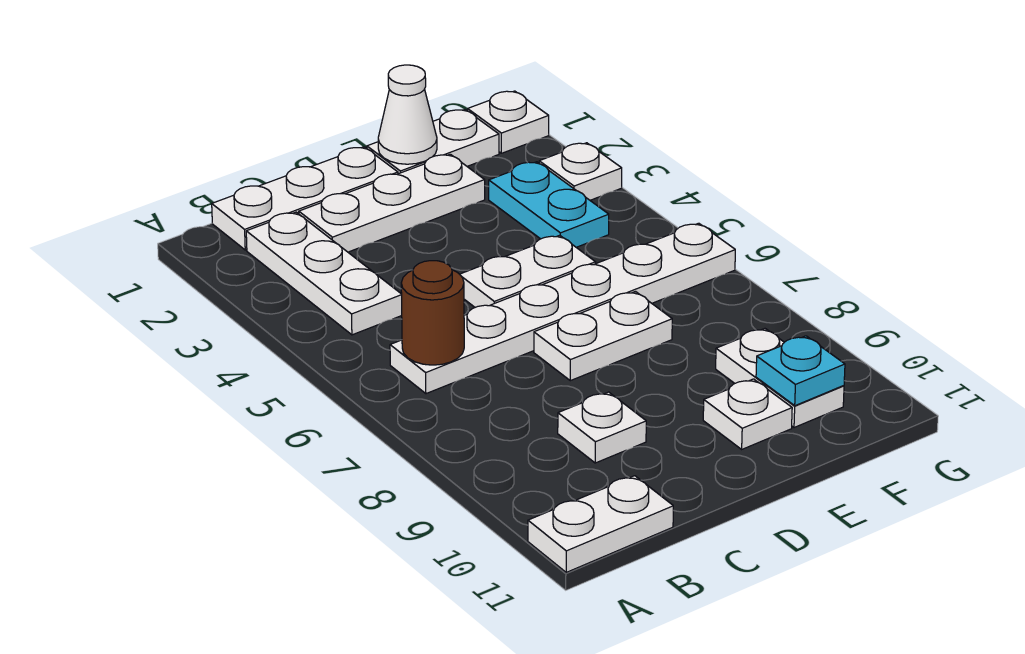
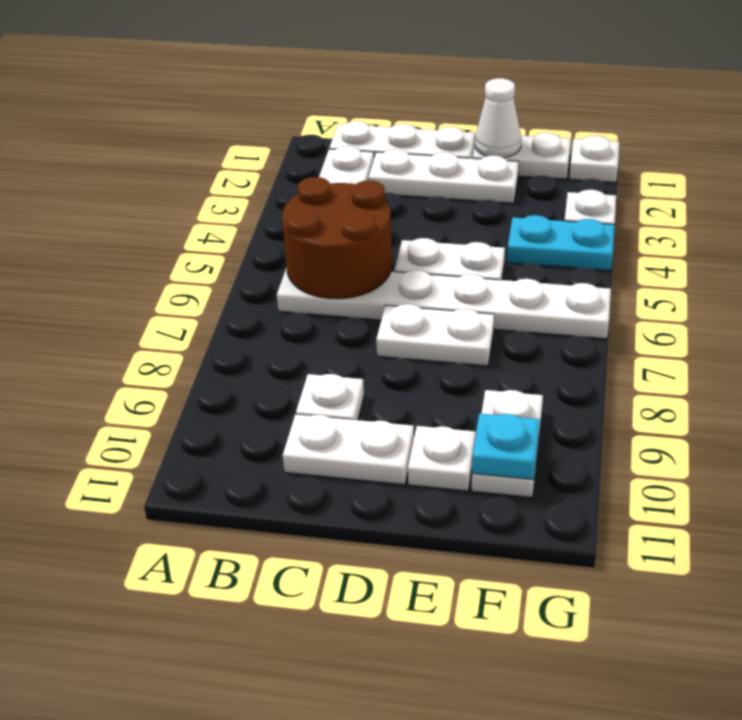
white 1x2 plate [528,476,673,572] -> white 1x2 plate moved to [283,414,414,485]
brown 1x1 round brick [401,261,464,365] -> brown 2x2 round brick [282,177,392,299]
cyan 1x2 plate [489,162,609,247] -> cyan 1x2 plate turned to [507,215,615,271]

